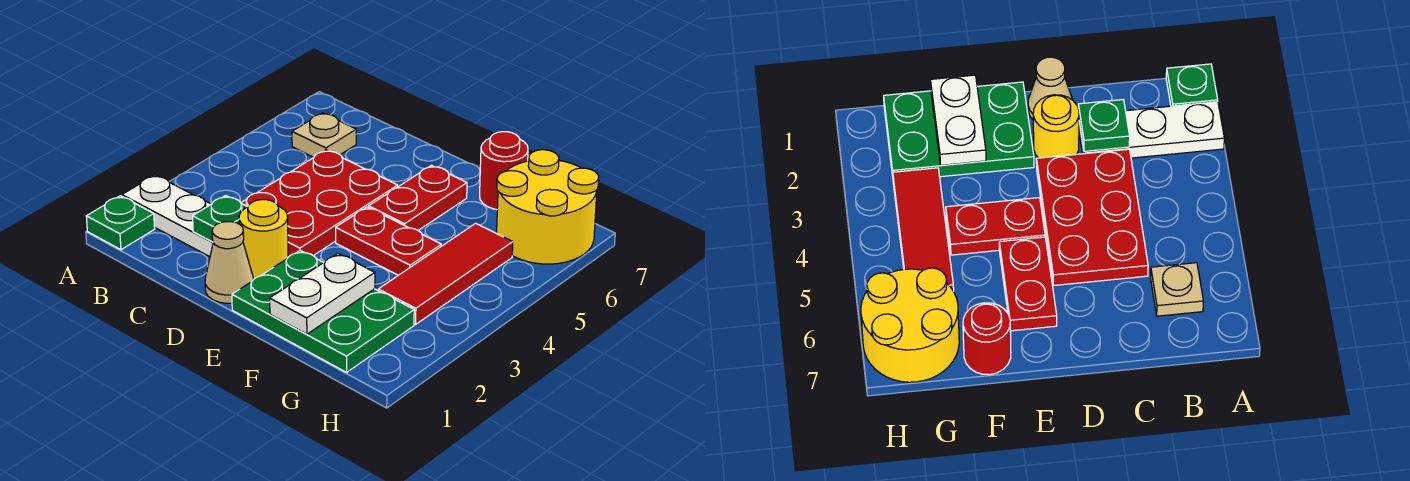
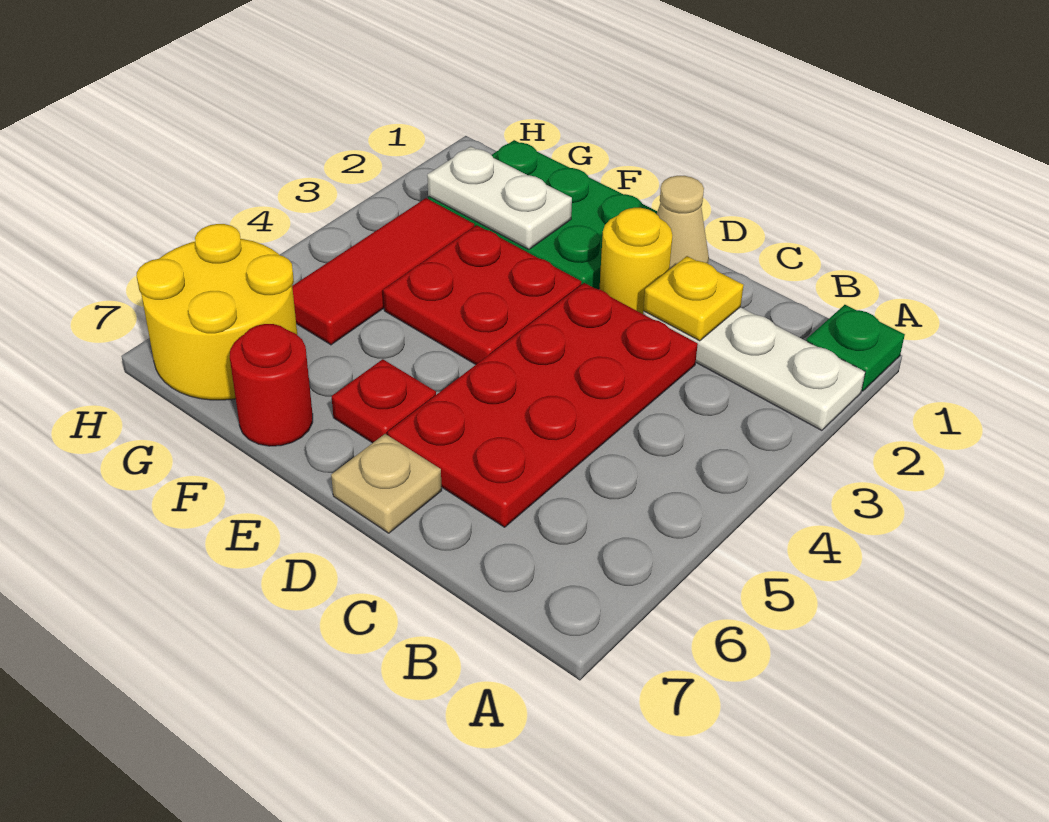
tan 1x1 plate [292,113,356,157] -> tan 1x1 plate moved to [331,434,442,533]
green 1x1 plate [193,196,247,242] -> yellow 1x1 plate [643,256,744,341]
red 2x3 plate [241,150,398,257] -> red 2x4 plate [388,283,698,527]
red 1x2 plate [336,207,441,275] -> red 2x2 plate [383,225,581,365]
red 1x2 plate [369,165,467,230] -> red 1x1 plate [331,359,436,443]
white 1x2 plate [270,254,375,334] -> white 1x2 plate turned to [427,146,572,249]

